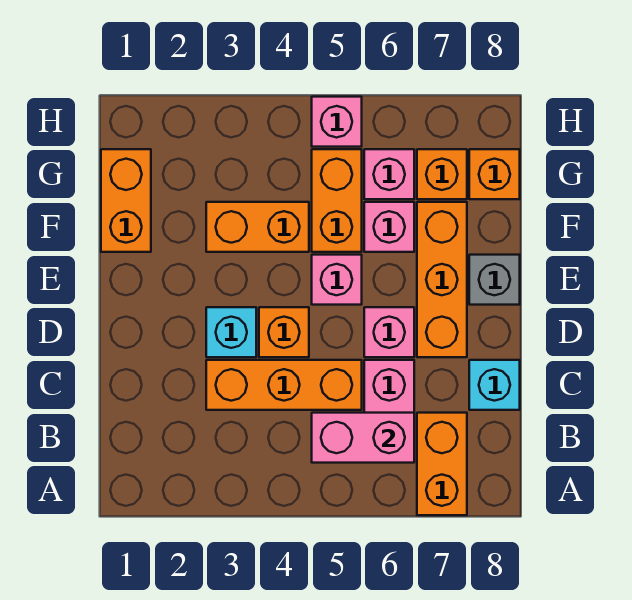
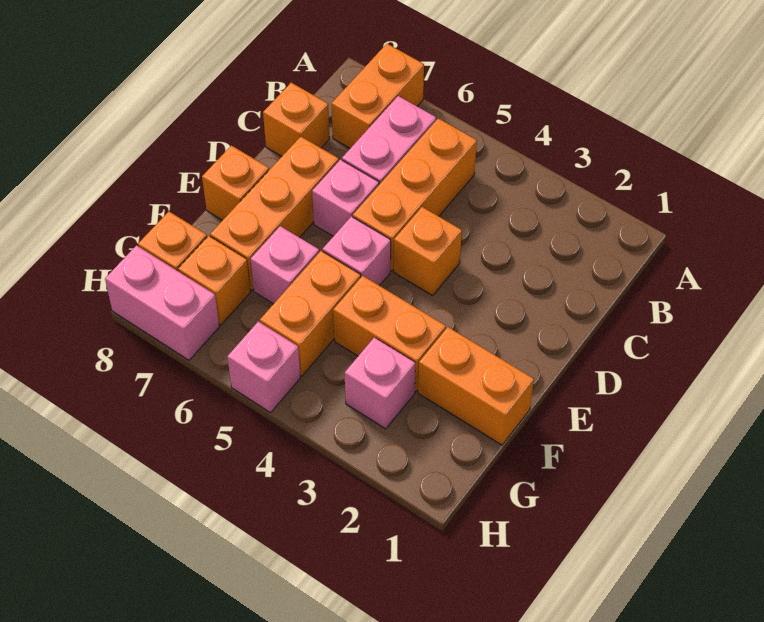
pink 1x2 brick [312,413,414,463] -> pink 1x2 brick moved to [105,246,219,360]
orange 1x3 brick [206,360,362,410] -> orange 1x3 brick turned to [353,118,477,271]
cyan 1x1 brick [469,360,520,410] -> orange 1x1 brick [263,83,330,156]
cyan 1x1 brick [206,307,256,357] -> none
grey 1x1 brick [469,255,520,305] -> orange 1x1 brick [202,146,269,220]
orange 1x2 brick [101,149,151,252] -> orange 1x2 brick turned to [418,327,534,445]
pink 1x1 brick [364,149,414,199] -> pink 1x1 brick moved to [345,337,415,429]

